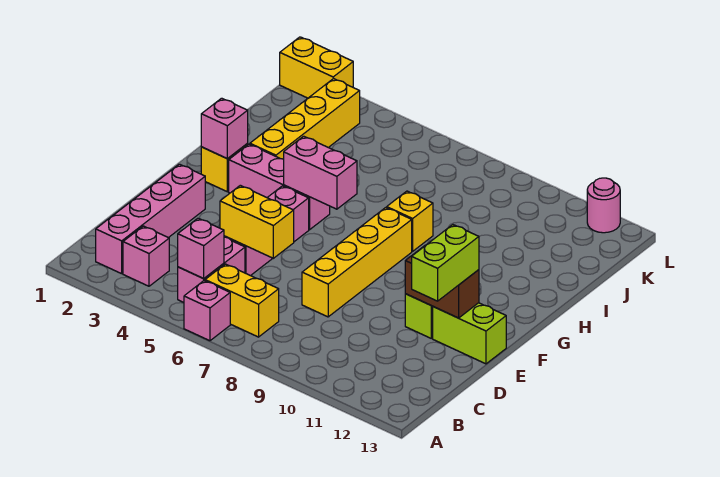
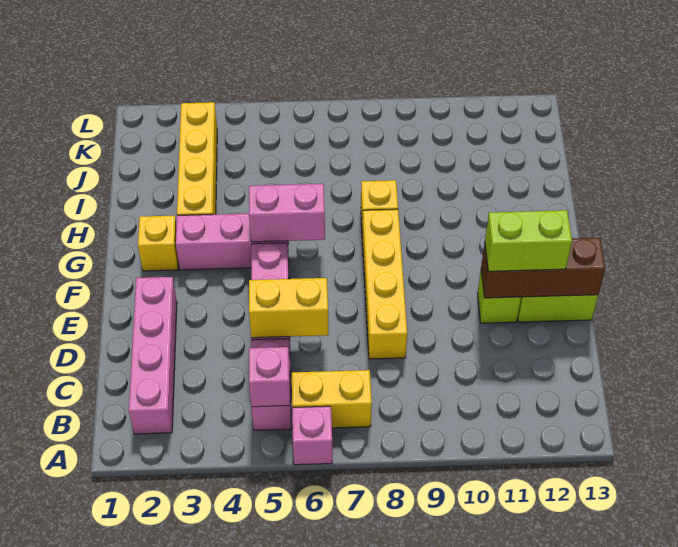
pink 1x1 brick [123,226,169,286] -> none
lime 1x2 brick [412,225,479,301] -> lime 1x2 brick turned to [485,210,572,271]
brown 1x2 brick [405,245,479,318] -> brown 1x3 brick [481,238,605,298]
pink 1x1 brick [201,98,248,159] -> none
yellow 1x2 brick [280,37,353,98] -> none
pink 1x1 round brick [587,178,620,233] -> none

